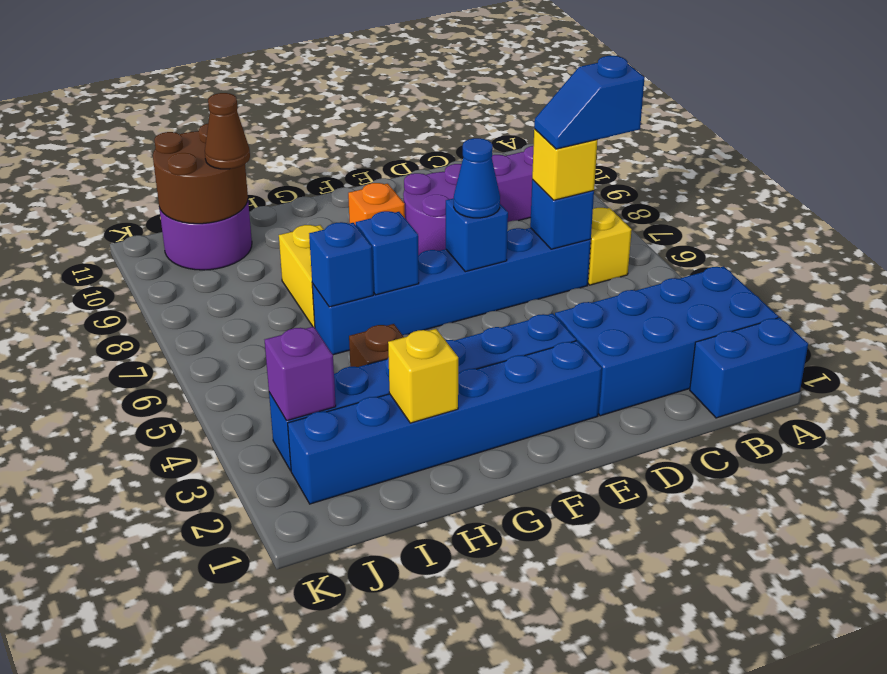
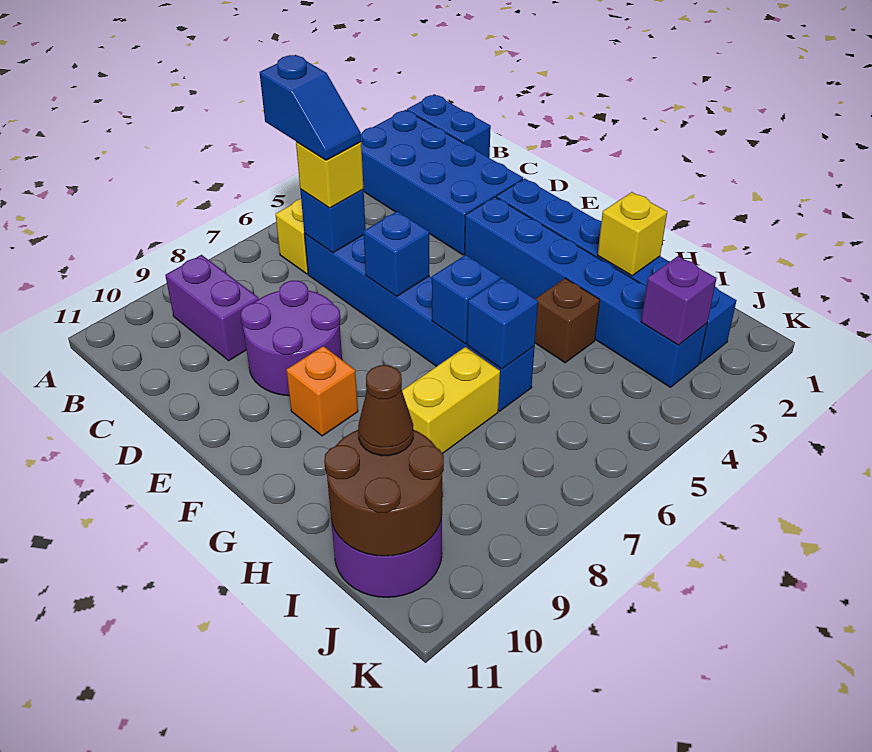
blue 1x1 cone [454,138,500,218] -> none

